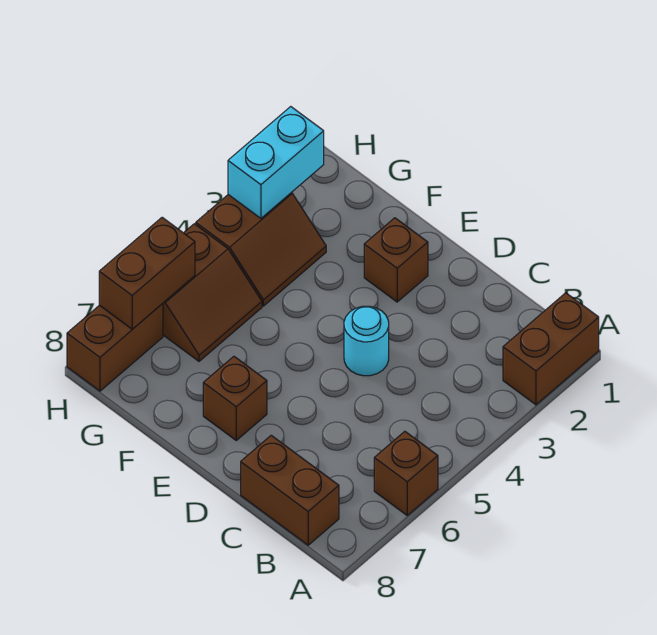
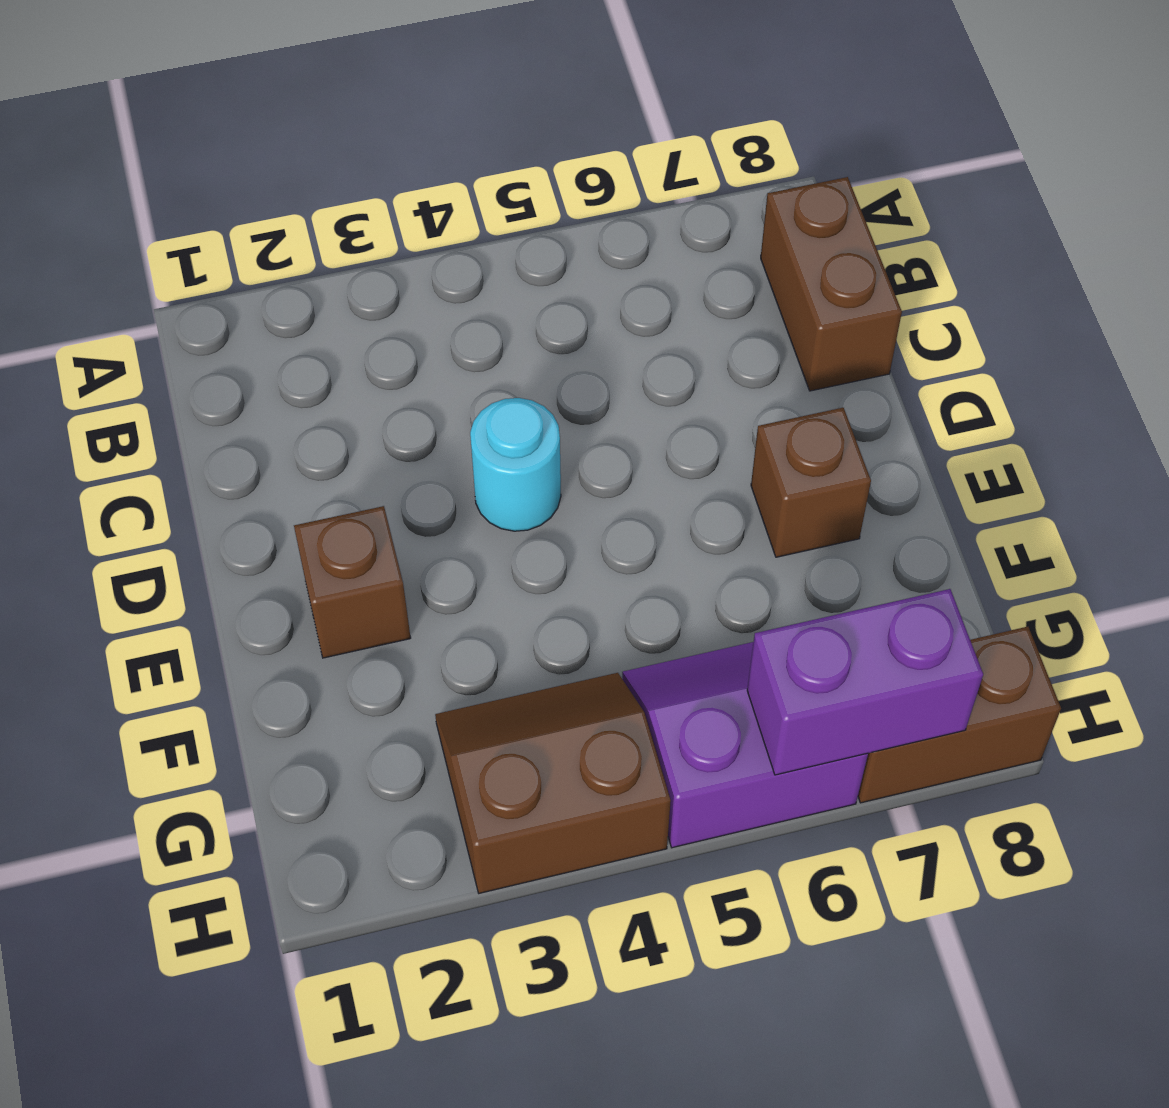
brown 1x2 brick [503,293,599,405] -> none
brown 1x1 brick [374,431,438,515] -> none
brown 2x2 slope [163,224,262,361] -> purple 2x2 slope [622,642,868,848]
cyan 1x2 brick [228,107,324,218] -> none
brown 1x2 brick [99,217,195,329] -> purple 1x2 brick [747,589,983,775]

